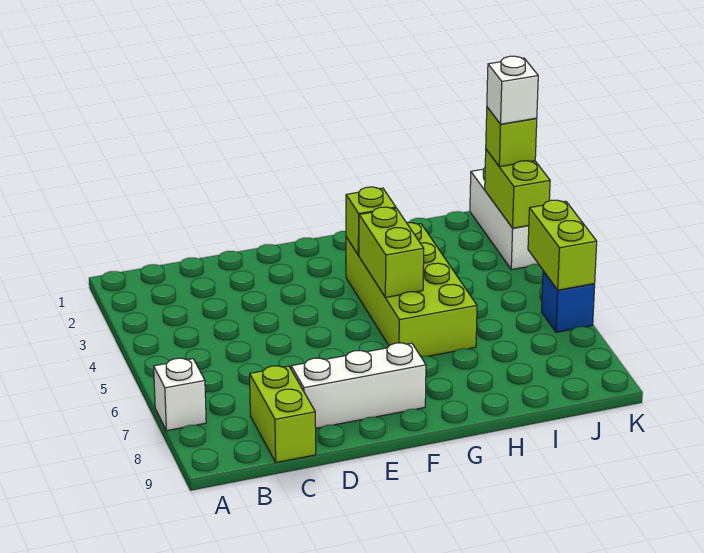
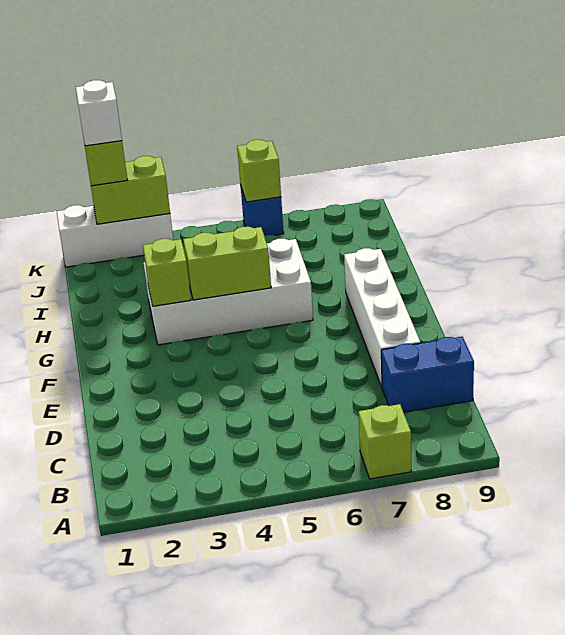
white 1x1 brick [154,358,206,431] -> lime 1x1 brick [359,404,411,479]
lime 1x2 brick [250,366,316,463] -> blue 1x2 brick [381,337,474,412]
white 1x3 brick [291,343,426,428] -> white 1x4 brick [344,248,421,387]
lime 2x4 brick [346,223,477,356] -> white 2x4 brick [144,239,313,345]
lime 1x2 brick [528,200,597,290] -> lime 1x1 brick [237,140,281,202]

